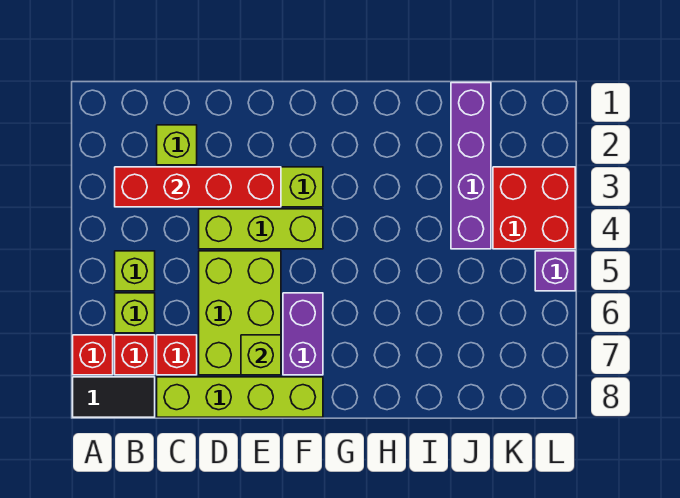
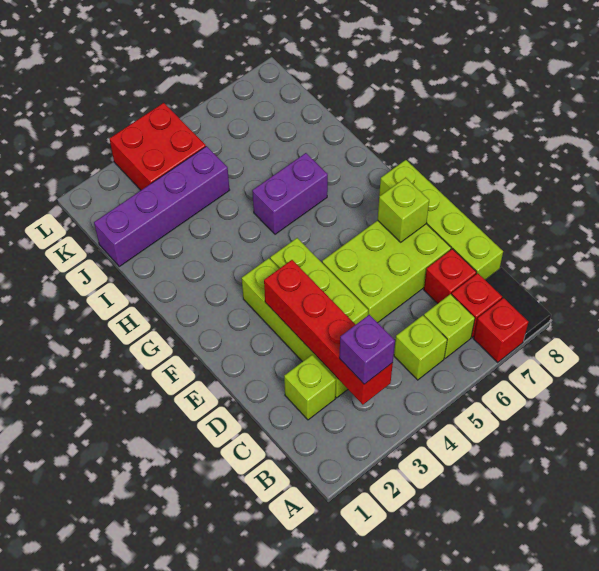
purple 1x2 brick [283,293,323,375] -> purple 1x2 brick moved to [252,153,328,234]
purple 1x1 brick [535,251,575,291] -> purple 1x1 brick moved to [339,314,395,384]

